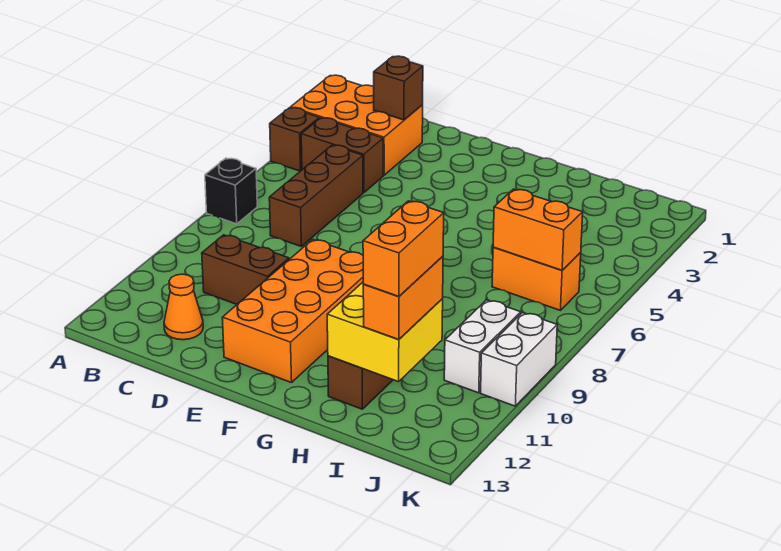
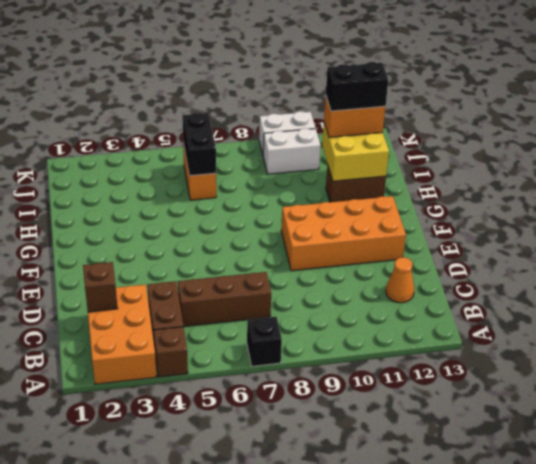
brown 1x2 brick [202,235,289,304] -> none
orange 1x2 brick [493,189,583,270] -> black 1x2 brick [182,113,216,176]
orange 1x2 brick [363,201,444,296] -> black 1x2 brick [326,62,388,111]

